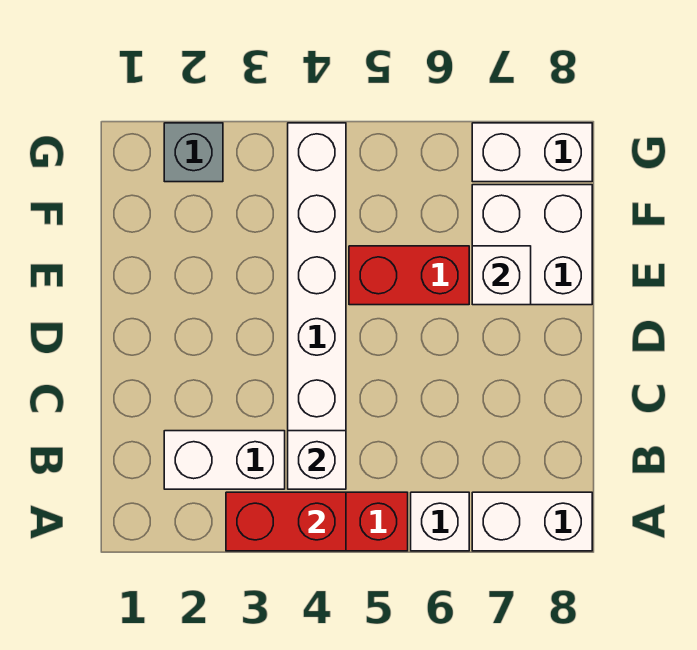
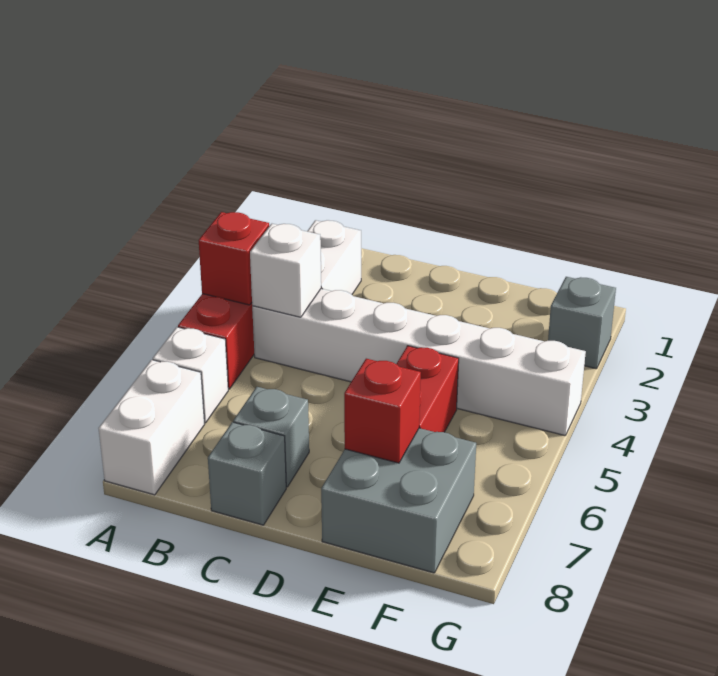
red 1x2 brick [226,492,346,551] -> red 1x1 brick [199,212,269,305]
none -> grey 1x1 brick [233,387,309,487]
none -> grey 1x1 brick [208,422,286,525]
white 2x2 brick [472,185,592,305] -> grey 2x2 brick [321,428,476,573]
white 1x1 brick [472,246,531,305] -> red 1x1 brick [344,359,421,463]
white 1x2 brick [472,123,592,182] -> none

